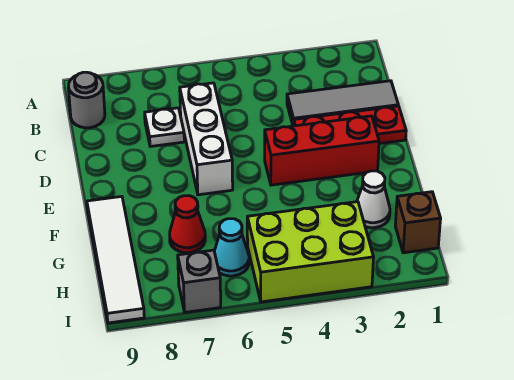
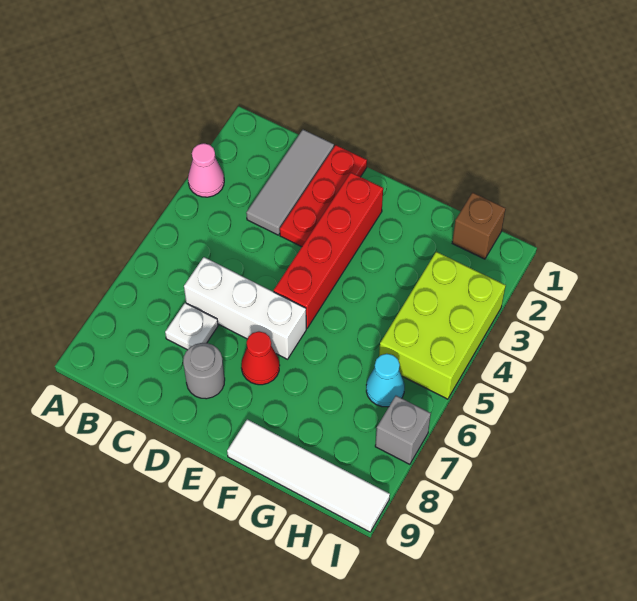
none -> pink 1x1 cone [188,143,224,197]
grey 1x1 round brick [68,72,105,128] -> grey 1x1 round brick moved to [183,343,225,399]
red 1x3 brick [265,116,379,185] -> red 1x4 brick [274,173,383,328]
white 1x1 cone [357,171,390,228] -> none
red 1x1 cone [170,196,205,253] -> red 1x1 cone moved to [241,331,280,385]

